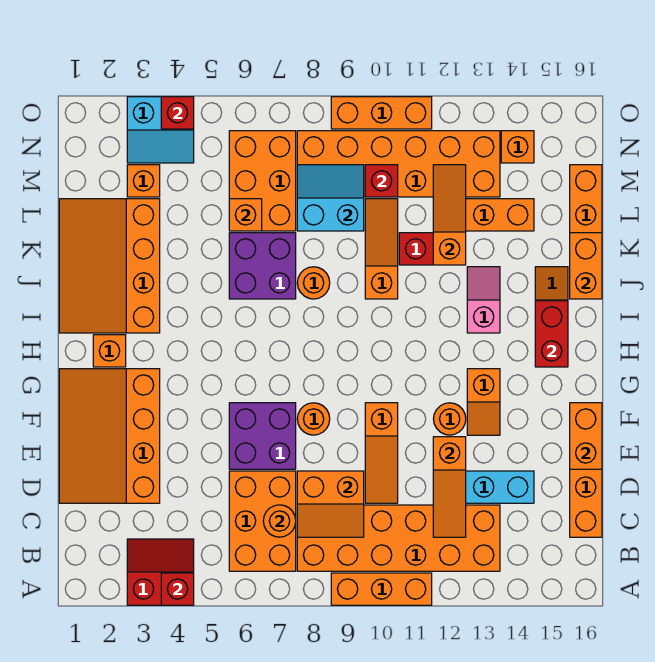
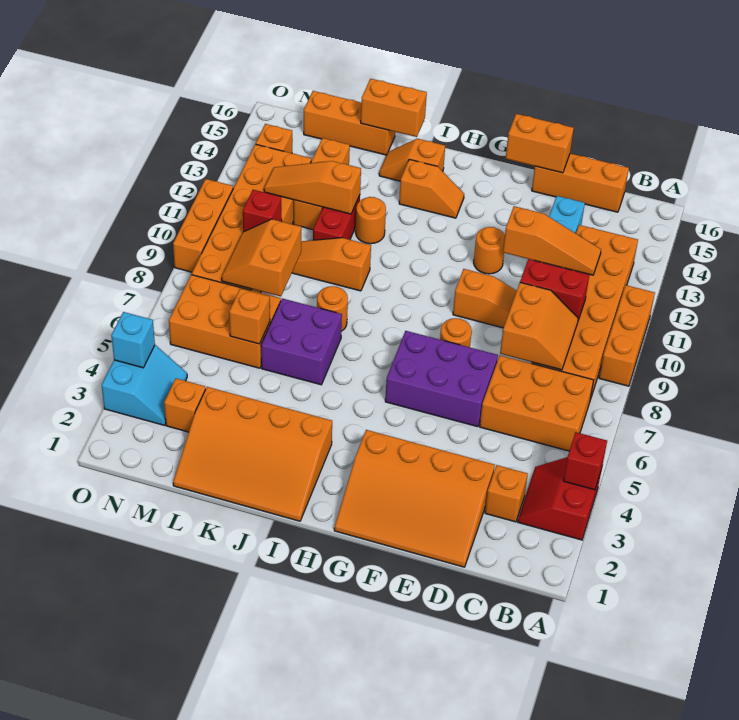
orange 1x1 round brick [263,505,296,537] -> orange 1x1 round brick moved to [356,197,386,244]
purple 2x2 brick [229,403,296,469] -> purple 2x3 brick [385,331,498,427]
orange 1x2 slope [467,369,500,435] -> orange 1x2 slope moved to [399,159,464,218]
orange 1x1 brick [93,335,126,367] -> orange 1x1 brick moved to [485,465,528,522]
red 1x2 brick [535,301,568,367] -> red 1x2 brick moved to [520,259,589,320]
pink 1x2 slope [467,267,500,333] -> none
cyan 2x2 slope [297,165,364,231] -> orange 2x2 slope [222,219,301,296]
red 1x1 brick [161,97,194,129] -> cyan 1x1 brick [111,312,155,368]

